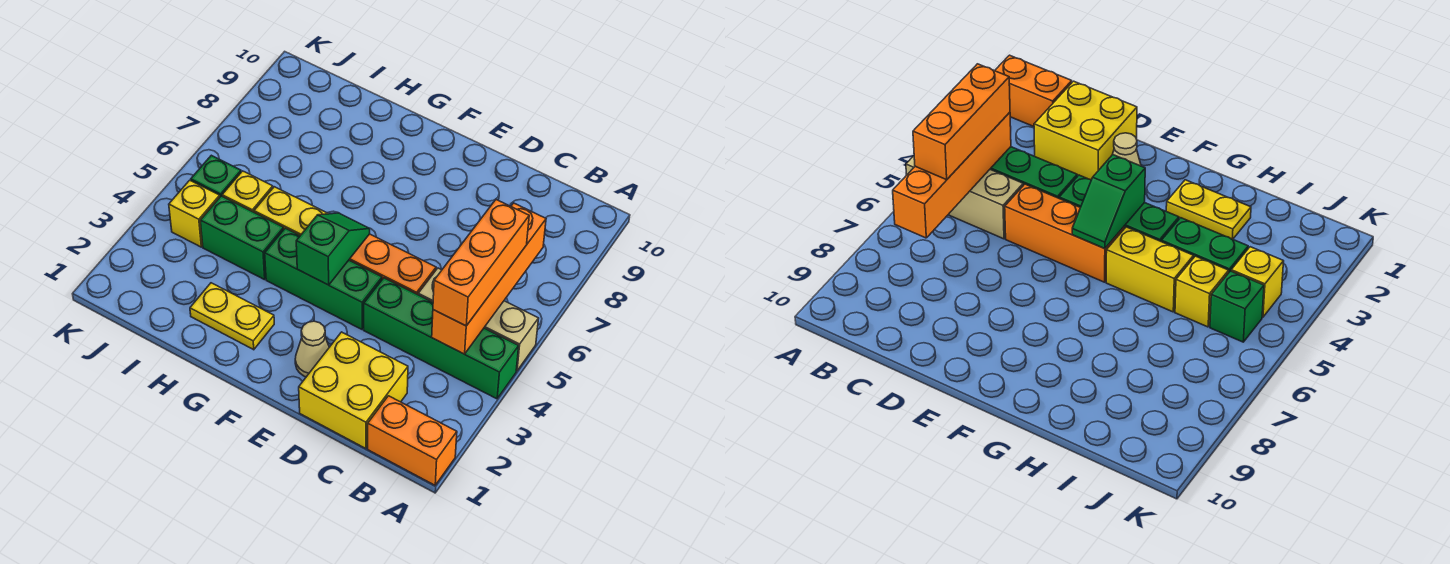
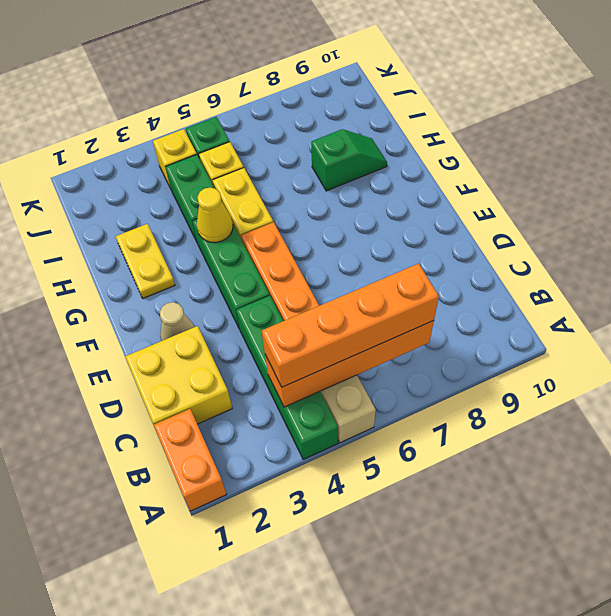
orange 1x3 brick [433,200,529,326] -> orange 1x4 brick [262,263,439,387]
green 1x2 slope [296,213,370,285] -> green 1x2 slope moved to [311,129,387,191]
none -> yellow 1x1 cone [197,188,233,242]

